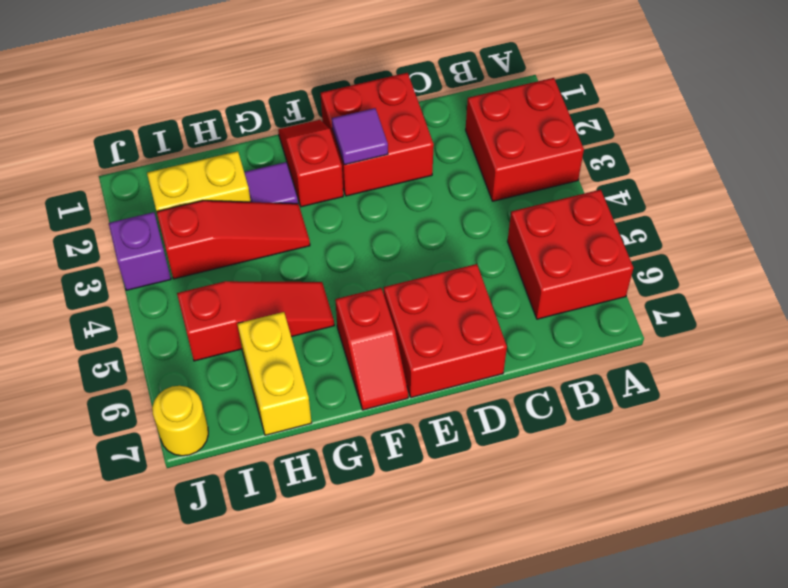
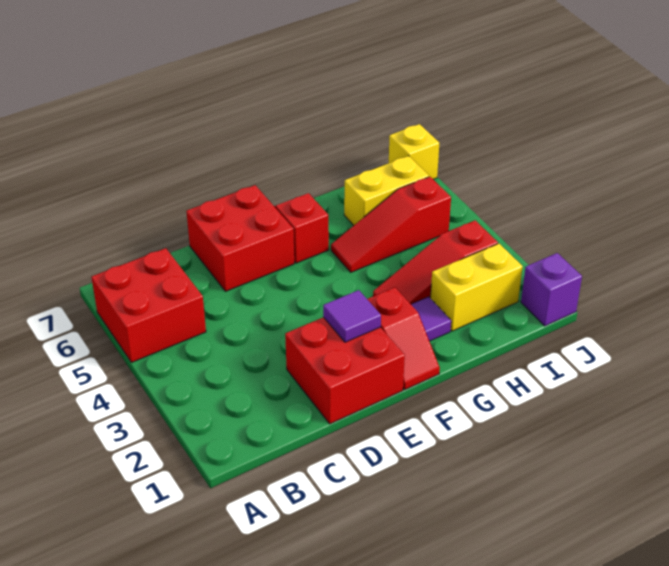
red 2x2 brick [466,78,584,201] -> none
yellow 1x2 brick [237,312,312,435] -> yellow 1x2 brick turned to [344,156,429,225]
purple 1x1 brick [109,212,171,290] -> purple 1x1 brick moved to [521,253,582,326]
yellow 1x1 round brick [152,386,208,456] -> yellow 1x1 brick [389,124,439,179]

